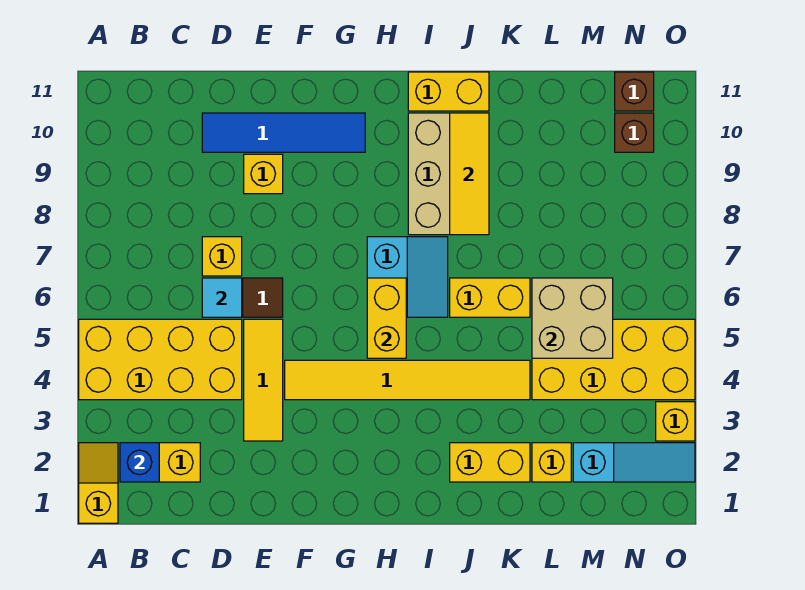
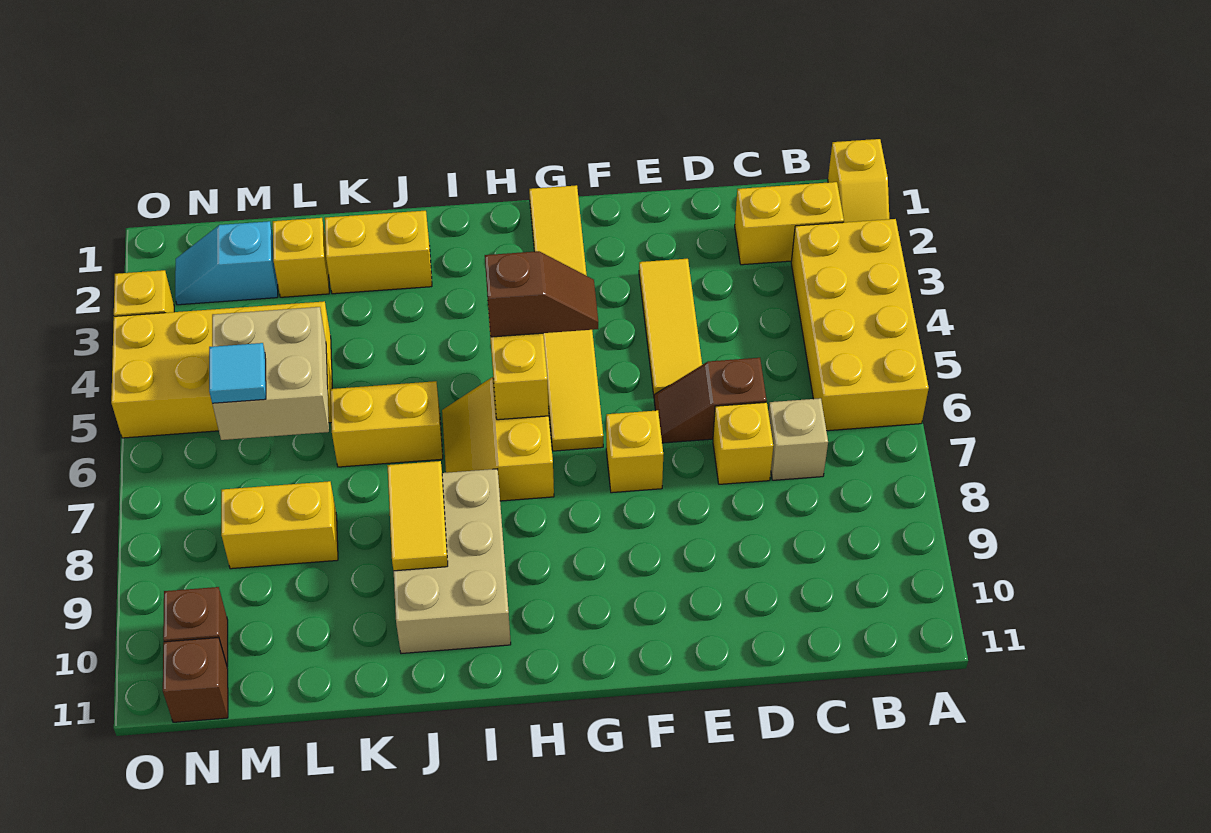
yellow 2x4 brick [79,319,242,400] -> yellow 2x4 brick turned to [791,219,929,431]
blue 1x1 brick [120,443,159,482] -> none
none -> tan 1x1 brick [768,398,828,480]
cyan 1x1 tile [202,278,242,317] -> cyan 1x1 tile moved to [209,343,266,404]
blue 1x4 tile [202,113,365,152] -> none
yellow 1x1 brick [244,154,283,194] -> yellow 1x1 brick moved to [606,410,663,493]
yellow 1x6 tile [285,360,530,400] -> yellow 1x6 tile turned to [529,185,603,451]
none -> brown 1x2 slope [485,251,598,337]
cyan 2x2 slope [367,237,448,317] -> yellow 2x2 slope [442,377,554,501]
yellow 1x2 brick [408,72,489,111] -> yellow 1x2 brick moved to [221,481,338,569]
yellow 1x3 tile [450,113,489,235] -> yellow 1x2 tile [387,461,448,571]
cyan 1x3 slope [573,443,695,482] -> cyan 1x2 slope [175,221,278,305]

